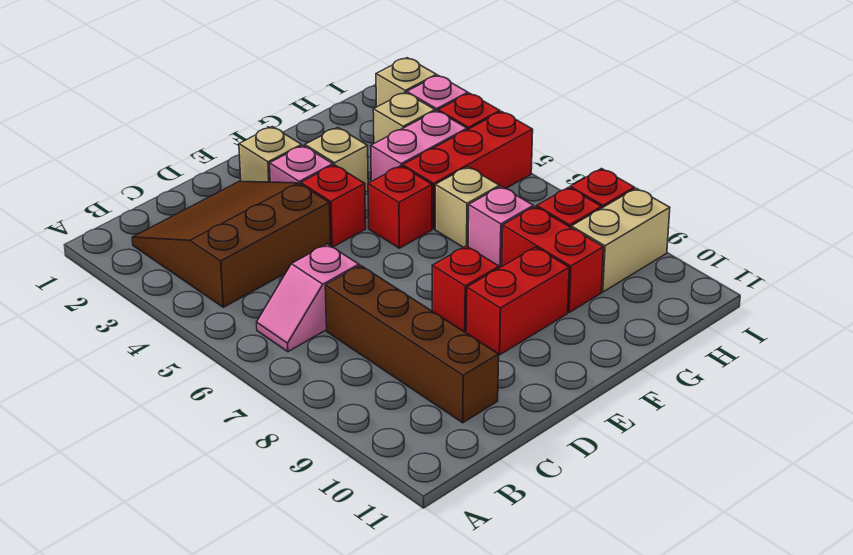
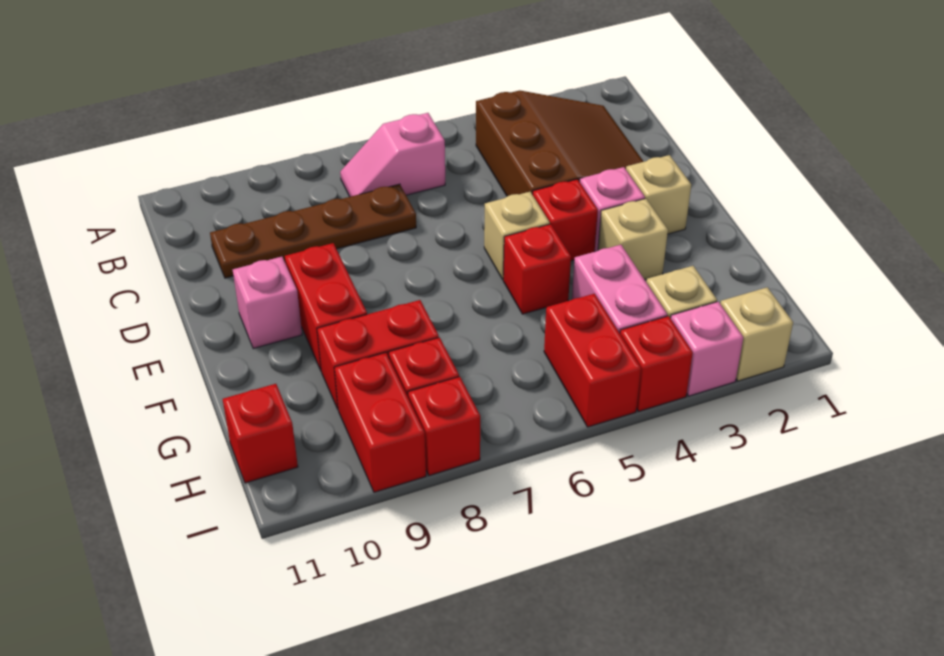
pink 1x2 slope [257,244,359,352] -> pink 1x2 slope turned to [340,113,445,197]
brown 1x4 brick [325,265,499,423] -> brown 1x4 plate [210,184,416,278]
red 1x1 brick [432,246,499,332] -> red 1x1 brick moved to [223,384,298,483]
red 1x3 brick [403,112,533,229] -> red 1x2 brick [544,294,641,427]
tan 1x1 brick [435,167,500,247] -> tan 1x1 brick moved to [484,192,550,280]
pink 1x1 brick [468,186,533,268] -> pink 1x1 brick moved to [233,257,302,349]
tan 1x2 brick [571,188,670,292] -> red 1x2 brick [334,353,426,492]

